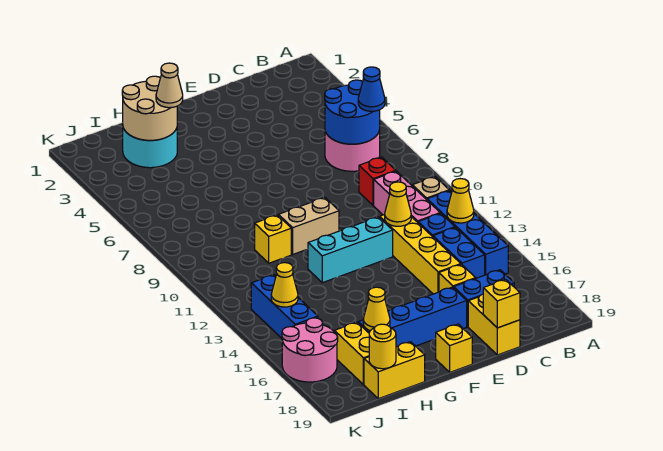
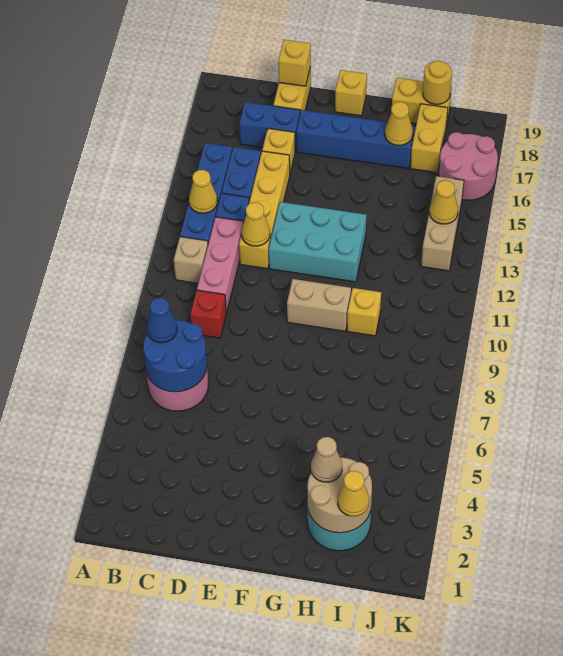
cyan 1x3 brick [308,217,393,283] -> cyan 2x3 brick [269,202,366,282]
none -> yellow 1x1 cone [338,471,369,516]
blue 1x3 brick [251,275,318,338] -> tan 1x3 brick [421,176,464,271]

